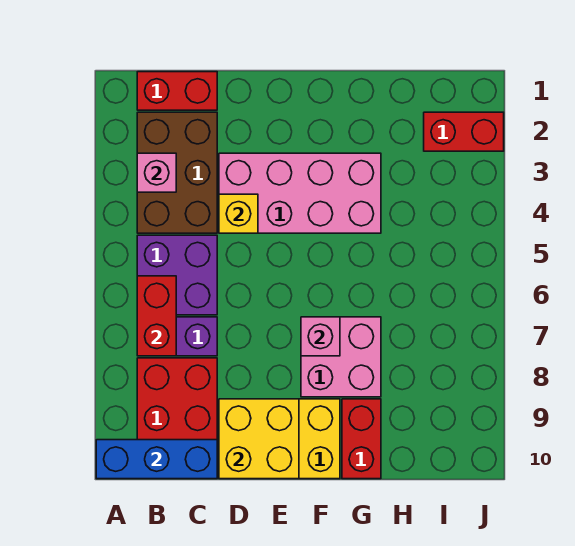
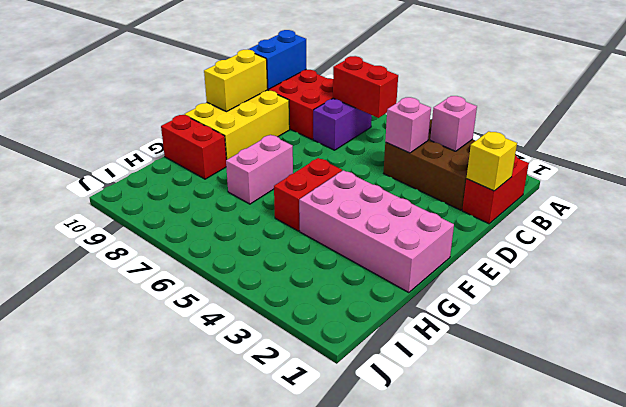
blue 1x3 brick [96,440,217,479] -> blue 1x2 brick [248,30,306,89]
purple 2x2 brick [137,235,217,315] -> none
pink 2x4 brick [219,153,381,233] -> pink 2x4 brick turned to [299,170,454,293]
yellow 1x1 brick [219,194,258,233] -> yellow 1x1 brick moved to [466,131,517,191]
yellow 2x2 brick [219,399,299,479] -> yellow 1x2 brick [204,49,268,112]
pink 2x2 brick [301,317,381,397] -> pink 1x2 brick [226,135,293,204]
pink 1x1 brick [301,317,340,356] -> pink 1x1 brick moved to [385,97,431,153]
red 1x2 brick [424,112,504,151] -> red 1x2 brick moved to [274,158,342,231]

